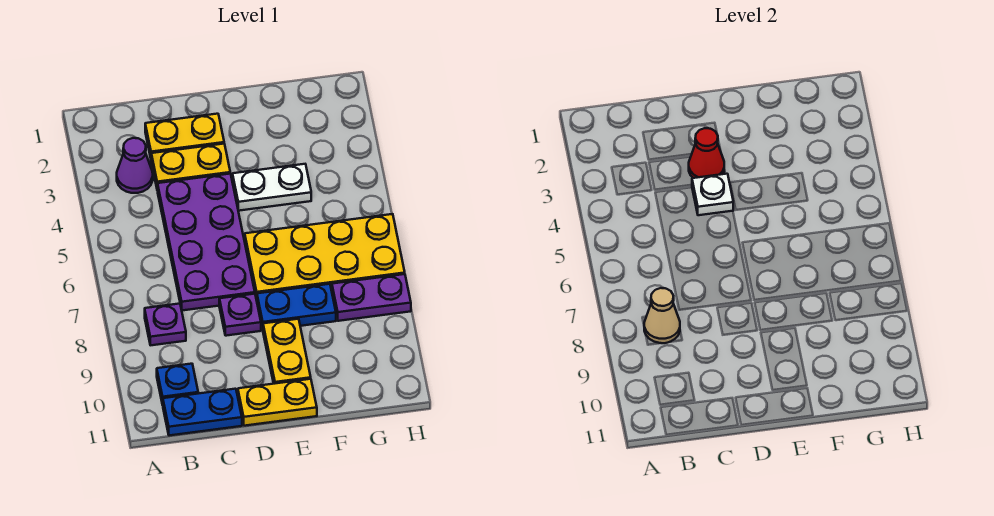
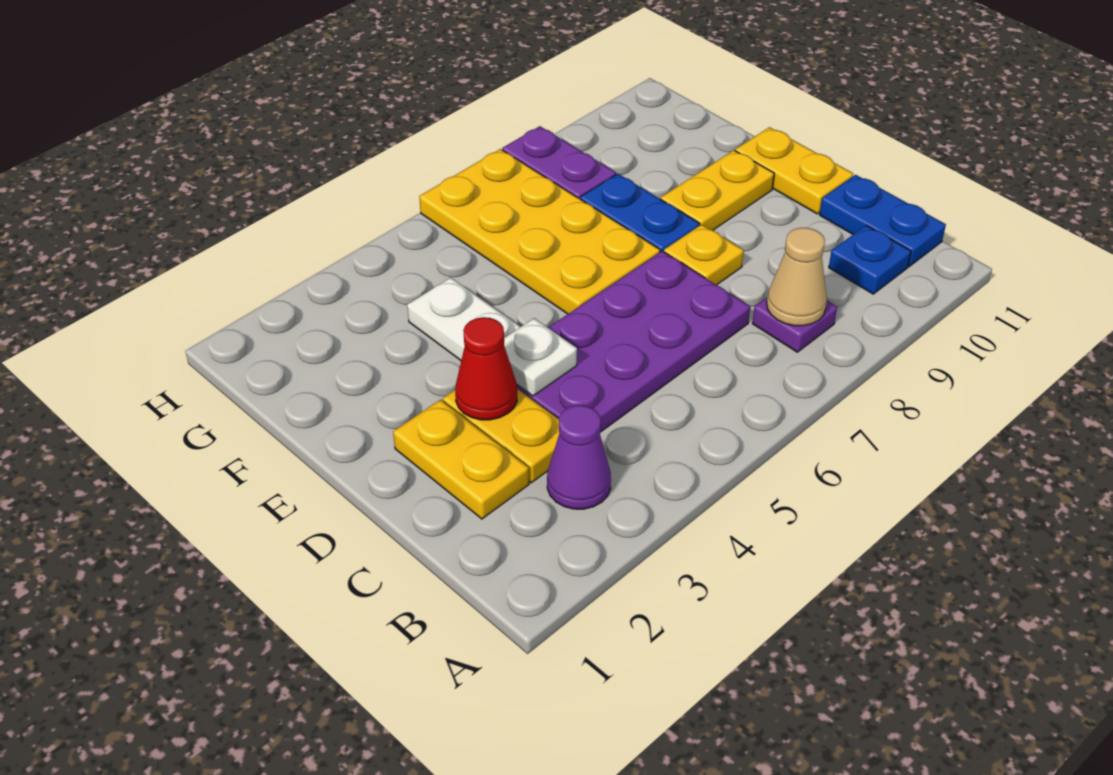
purple 1x1 plate [219,294,261,336] -> yellow 1x1 plate [664,224,744,285]

